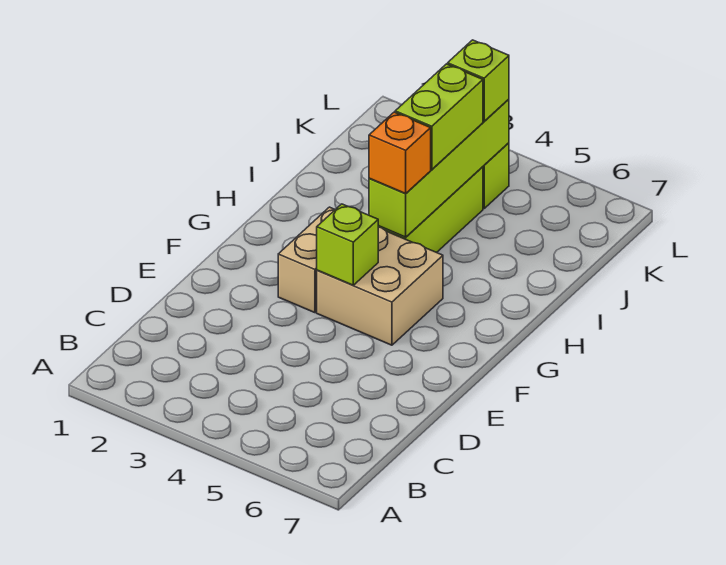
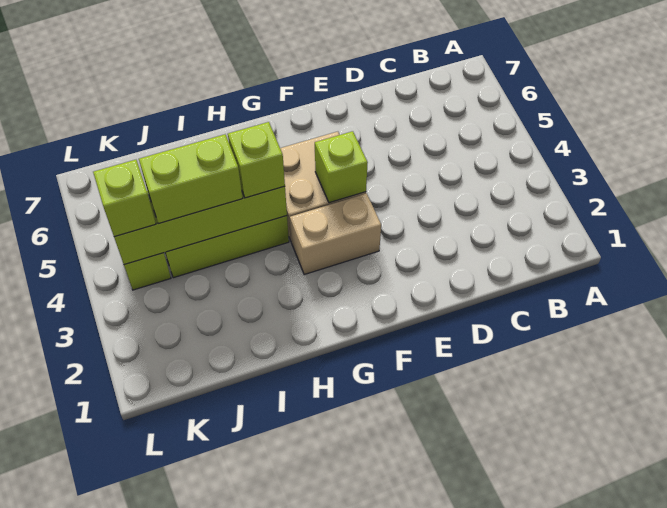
orange 1x1 brick [369,112,431,193] -> lime 1x1 brick [228,122,285,198]

